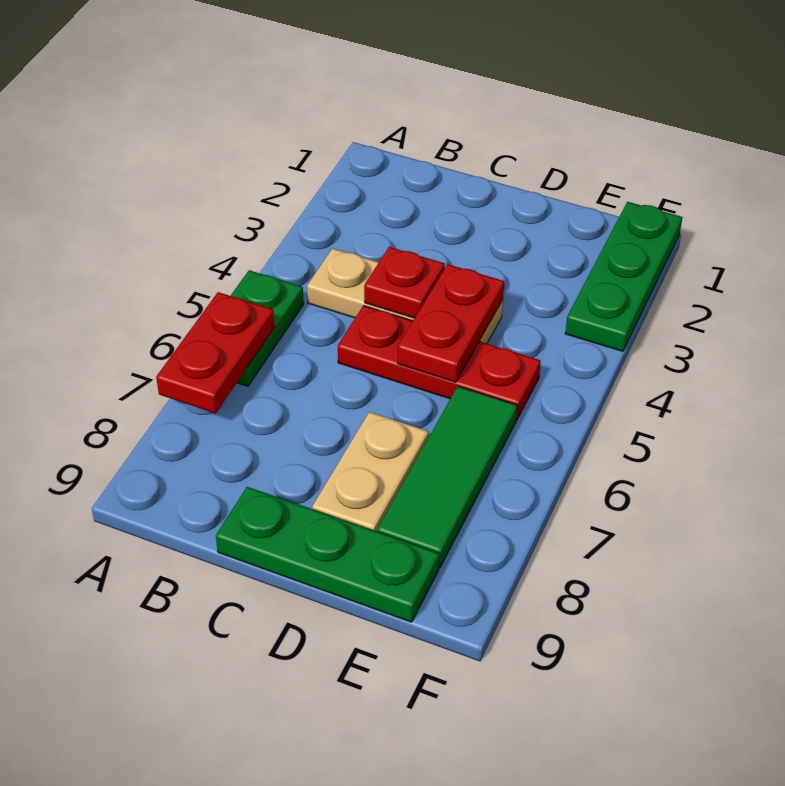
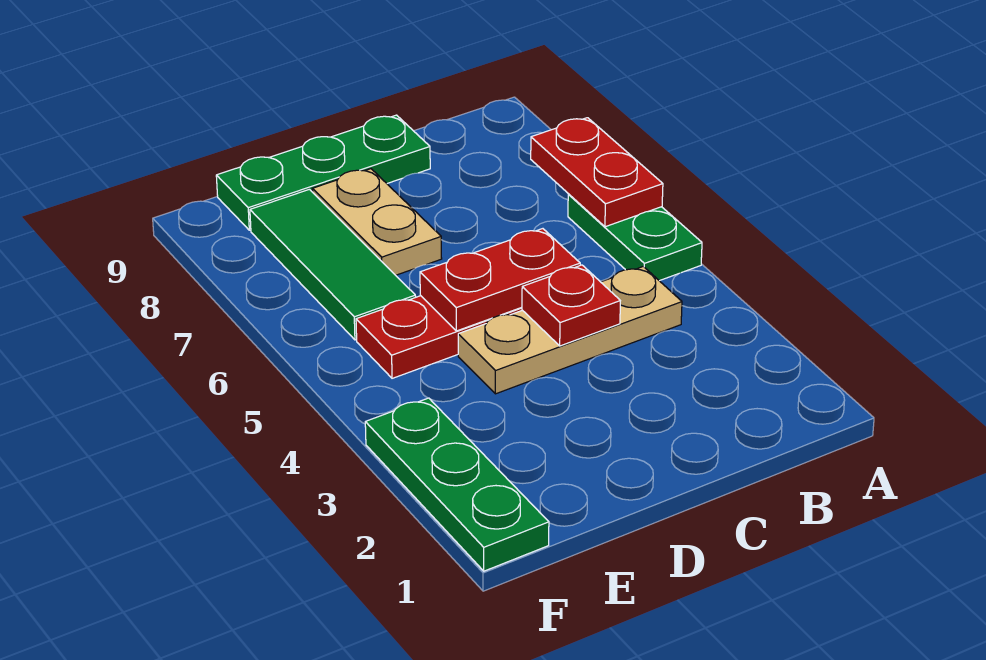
red 1x2 plate [398,264,504,382] -> red 1x2 plate turned to [420,229,580,331]

